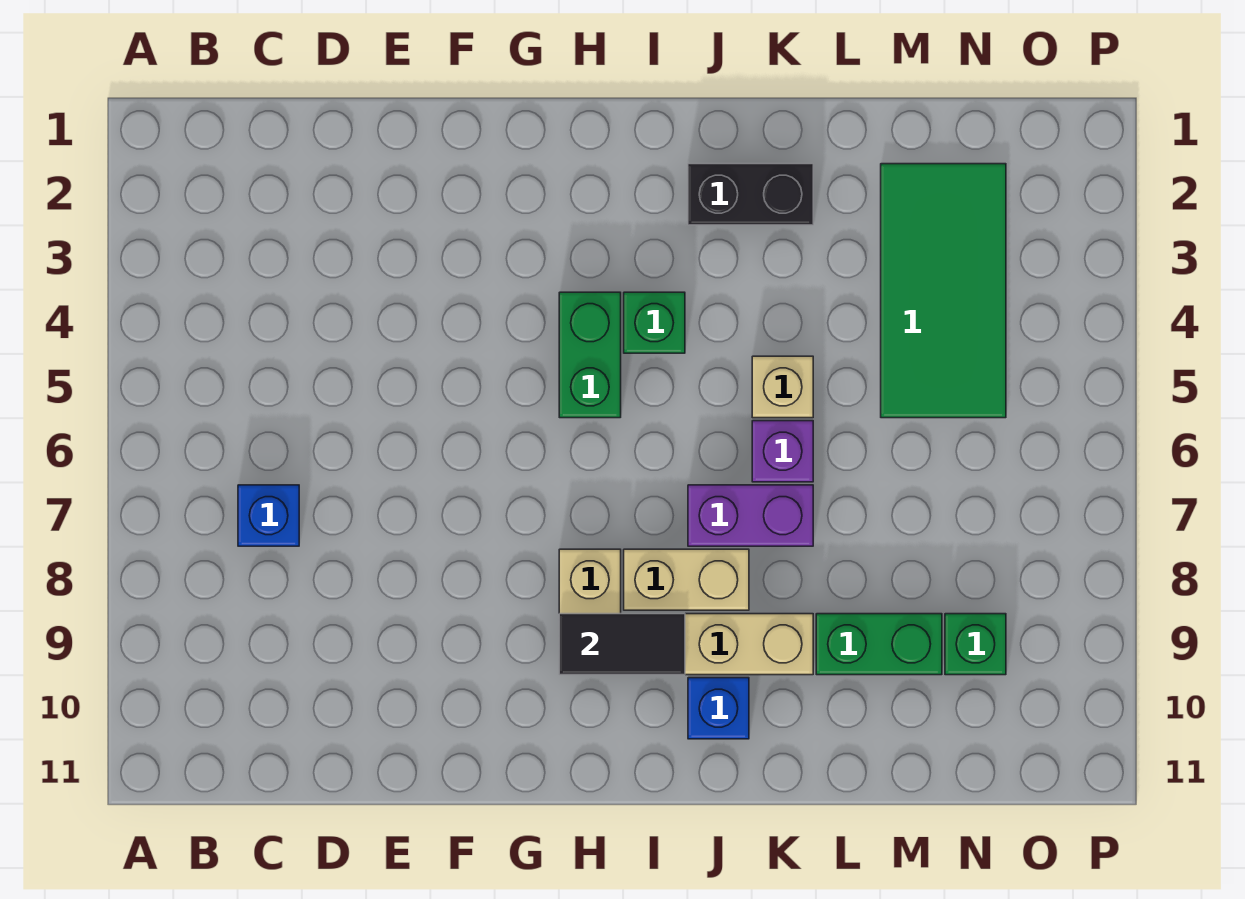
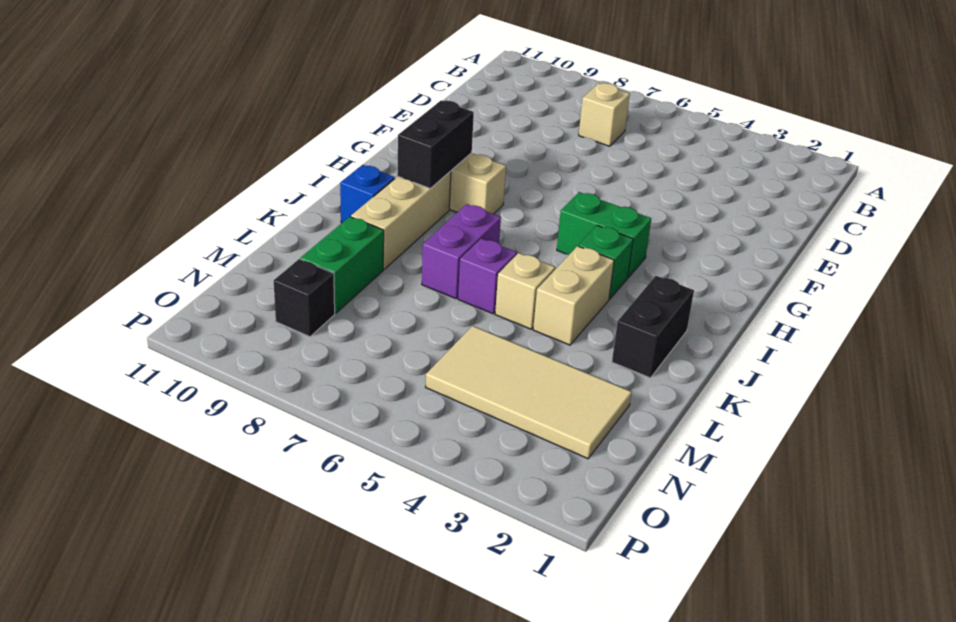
blue 1x1 brick [238,485,299,546] -> tan 1x1 brick [579,83,630,146]
black 1x2 tile [559,614,685,675] -> black 1x2 brick [397,101,474,189]
tan 1x2 brick [624,549,749,610] -> tan 1x2 brick moved to [533,246,614,345]
green 2x4 tile [881,164,1006,418] -> tan 2x4 tile [426,326,632,459]
green 1x1 brick [945,614,1006,675] -> black 1x1 brick [274,259,335,337]

